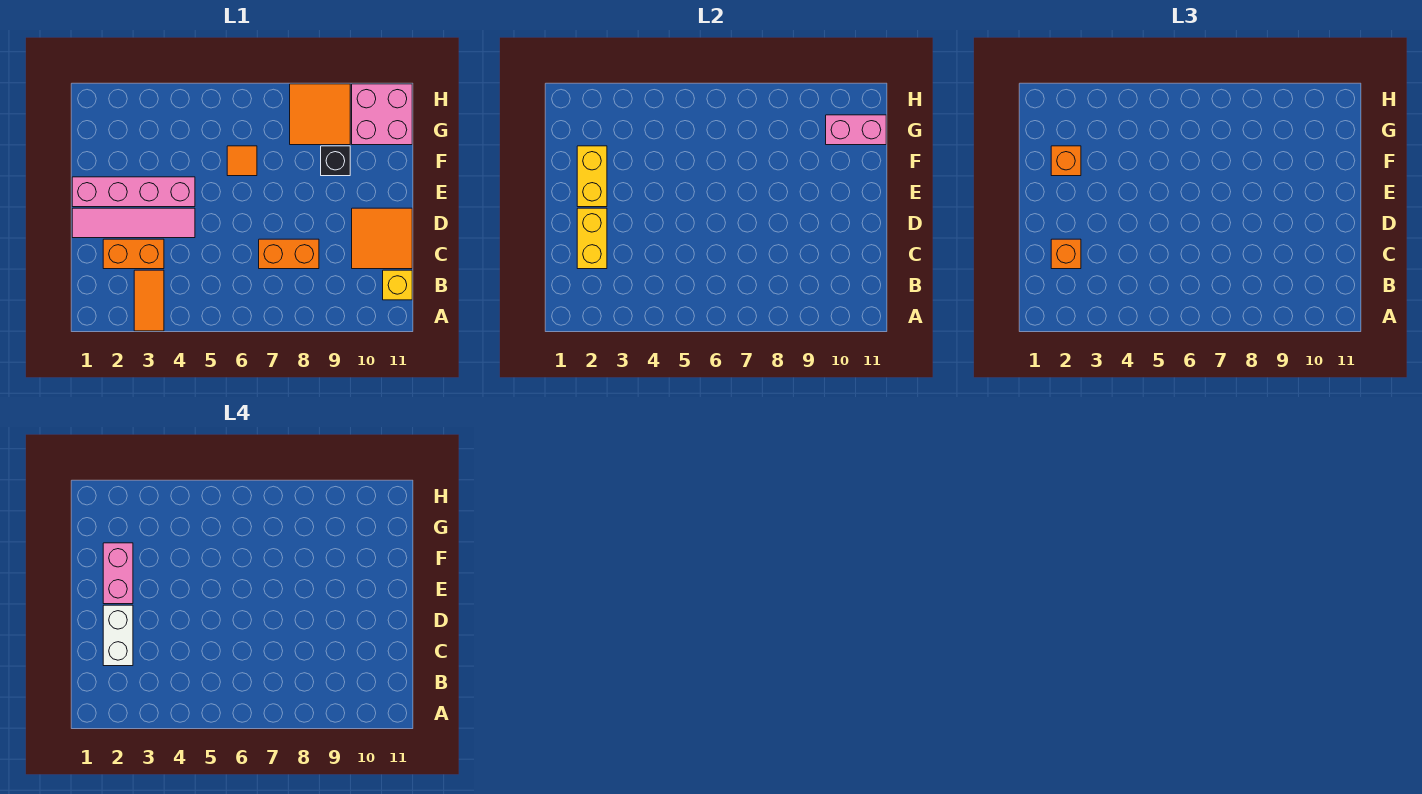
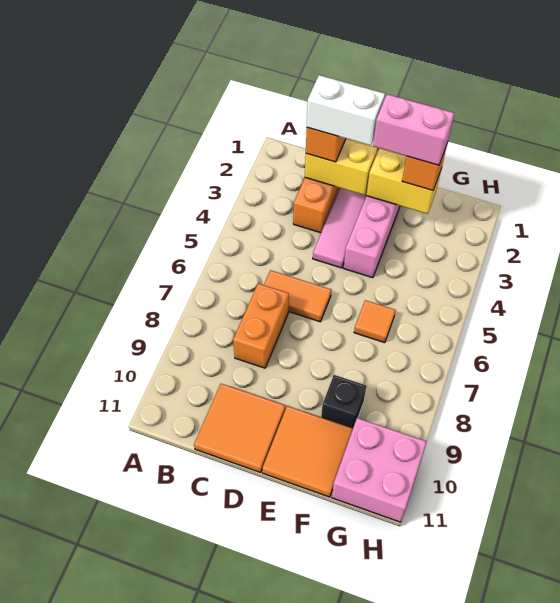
orange 1x2 tile [134,270,164,331] -> orange 1x2 tile moved to [264,270,331,322]
yellow 1x1 brick [383,270,412,300] -> none
orange 2x2 tile [290,84,350,145] -> orange 2x2 tile moved to [262,406,353,497]
pink 1x2 brick [826,115,886,145] -> none

